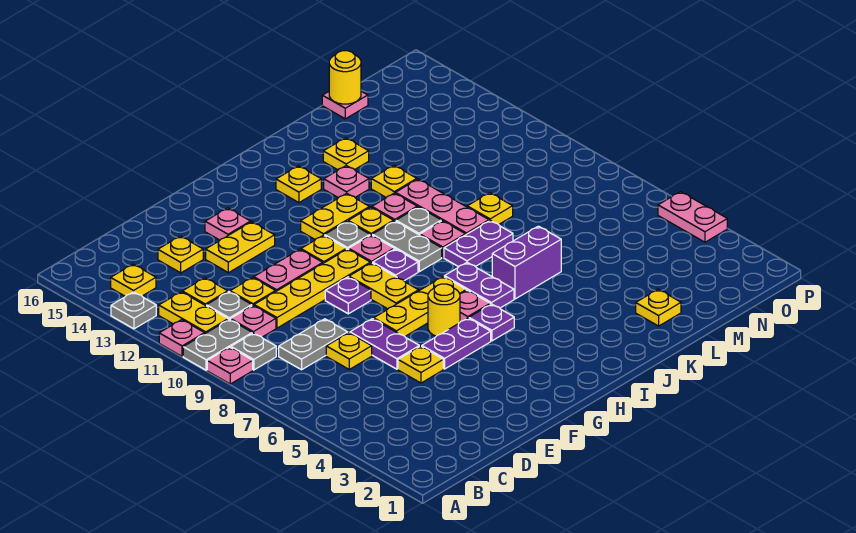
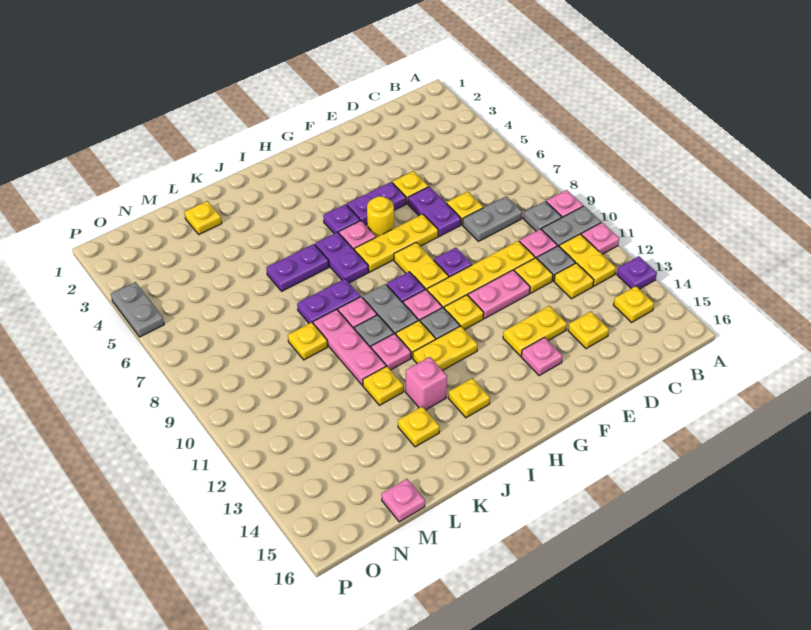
grey 1x1 plate [111,292,156,329] -> purple 1x1 plate [617,256,657,289]
purple 1x2 brick [492,226,561,299] -> purple 1x2 plate [267,244,329,291]
pink 1x1 plate [324,166,369,198] -> pink 1x1 brick [406,357,447,410]
yellow 1x1 round brick [329,51,361,104] -> none
pink 1x2 plate [658,192,727,242] -> grey 1x2 plate [111,282,164,337]

